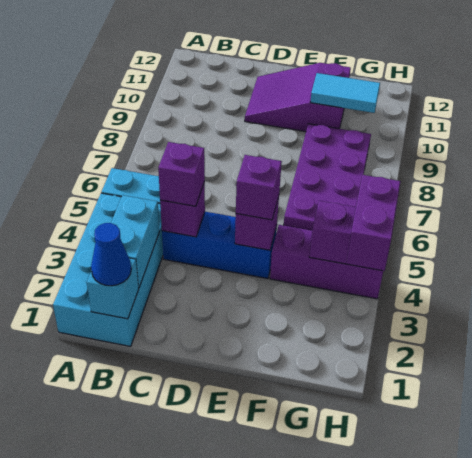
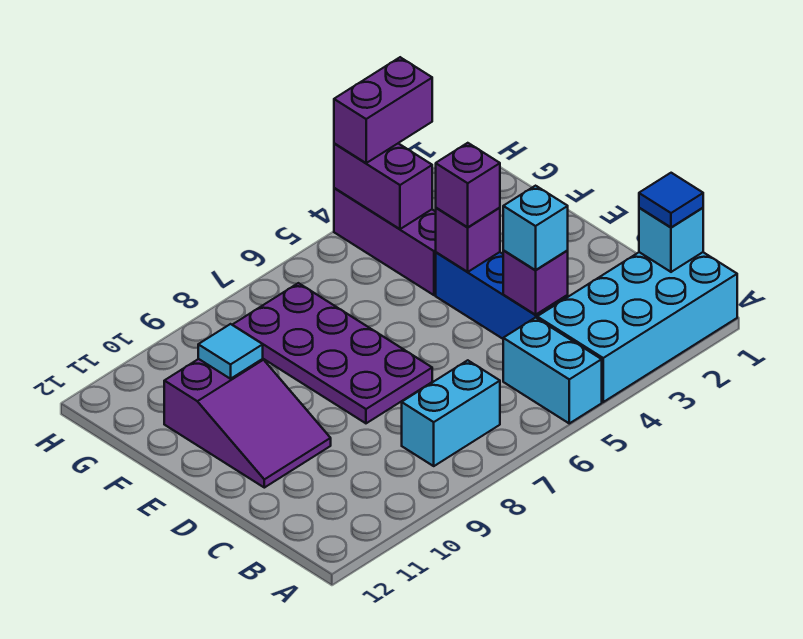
blue 1x1 cone [91,223,131,286] -> blue 1x1 tile [639,173,703,227]
cyan 1x2 brick [111,195,160,288] -> cyan 1x2 brick moved to [402,360,500,466]
purple 1x1 brick [158,142,205,206] -> cyan 1x1 brick [503,186,568,270]
purple 2x4 plate [284,124,371,230] -> purple 2x4 plate turned to [233,283,432,423]
cyan 1x2 tile [311,73,380,113] -> cyan 1x1 tile [198,324,263,379]

